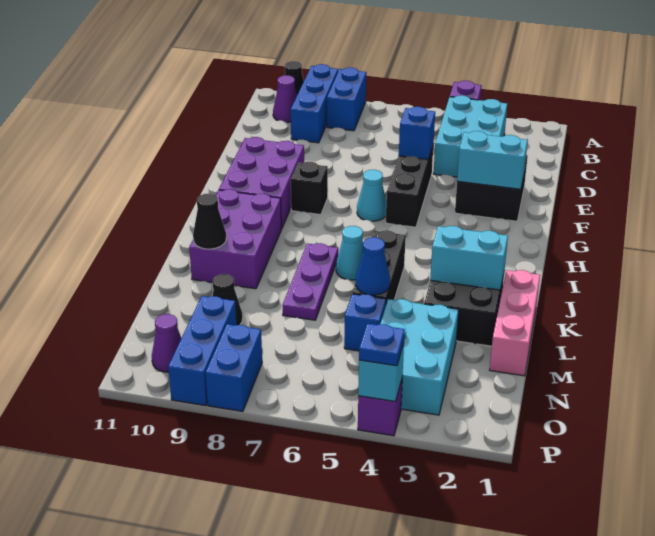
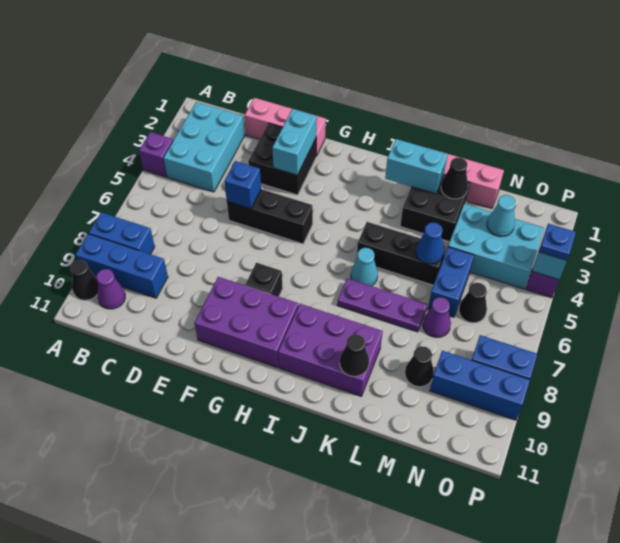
cyan 2x3 brick [434,95,507,177] -> cyan 2x3 brick turned to [163,102,245,192]
none -> pink 1x3 brick [245,98,326,156]
cyan 1x1 cone [357,170,386,221] -> cyan 1x1 cone moved to [487,195,515,237]
cyan 1x2 brick [430,226,508,290] -> cyan 1x2 brick turned to [385,139,448,194]
none -> black 1x1 cone [441,158,468,199]
blue 1x1 brick [344,294,386,351] -> blue 1x2 brick [428,247,474,317]
none -> black 1x1 cone [459,283,487,323]
purple 1x1 cone [152,314,181,372] -> purple 1x1 cone moved to [423,297,451,338]

